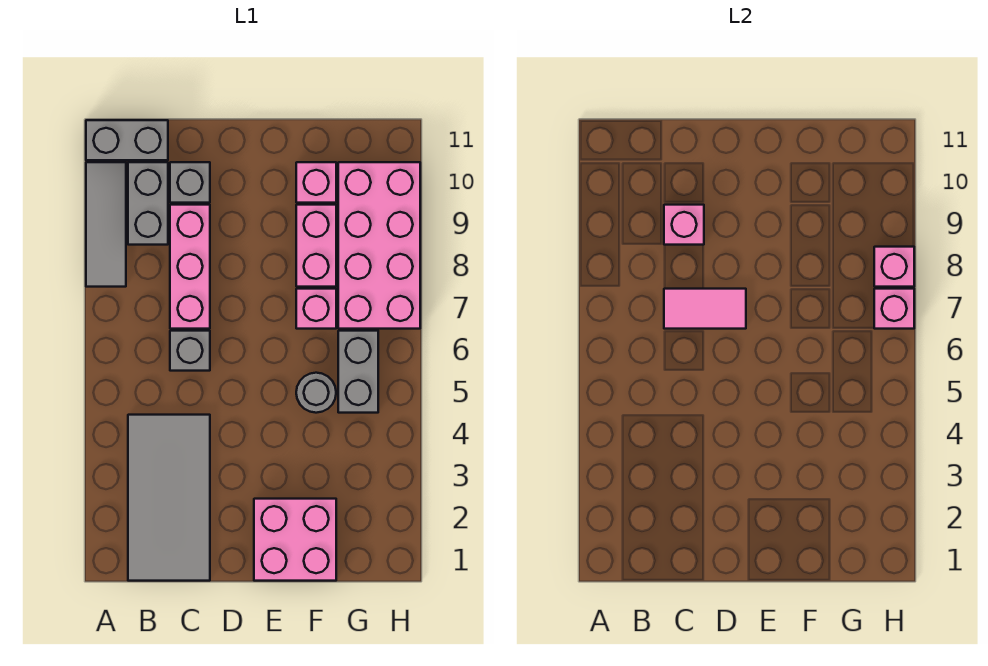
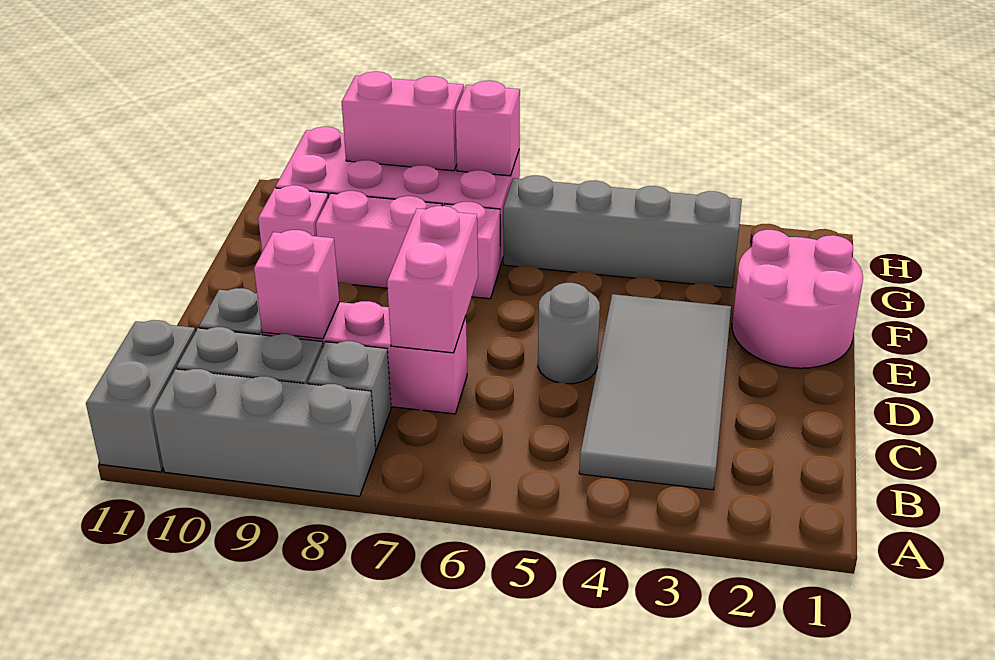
grey 1x3 tile [86,162,126,287] -> grey 1x3 brick [153,369,376,496]
grey 2x4 tile [128,415,210,581] -> grey 2x4 tile turned to [579,294,731,490]
grey 1x1 brick [170,331,210,371] -> grey 1x1 brick moved to [308,341,391,450]
pink 1x2 tile [664,289,746,329] -> pink 1x2 brick [387,206,478,353]
pink 2x2 brick [254,499,336,581] -> pink 2x2 round brick [732,230,863,368]
grey 1x1 round brick [296,373,336,413] -> grey 1x1 round brick moved to [538,283,600,384]
grey 1x2 brick [338,331,378,413] -> grey 1x4 brick [503,176,742,288]
pink 1x1 brick [874,247,914,287] -> pink 1x2 brick [342,72,464,171]

